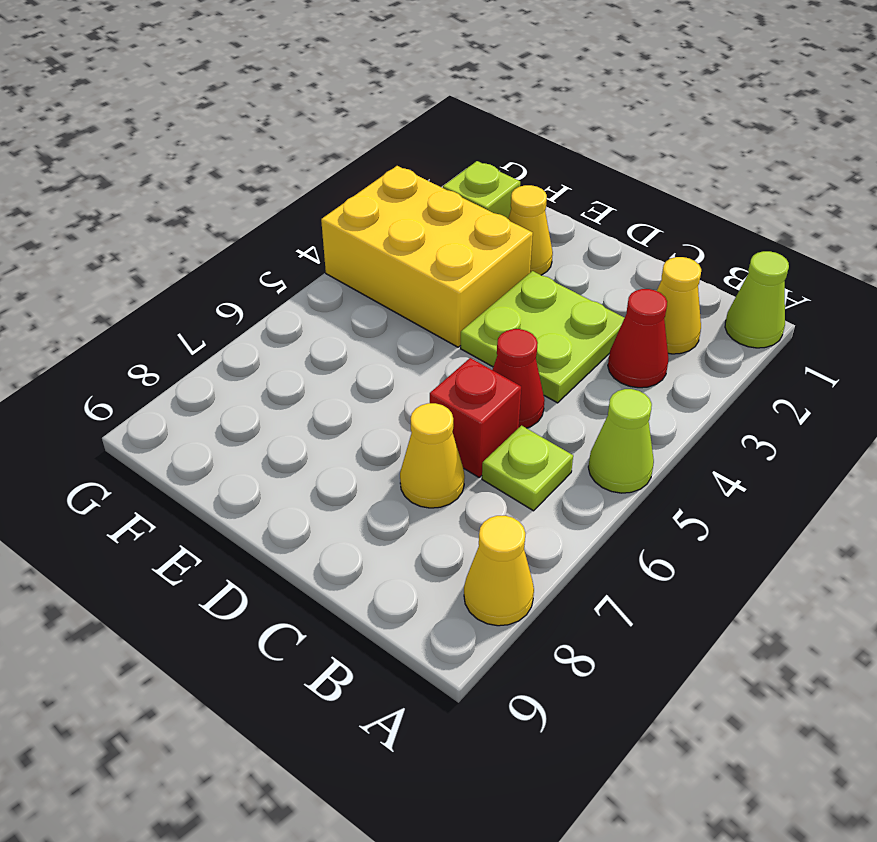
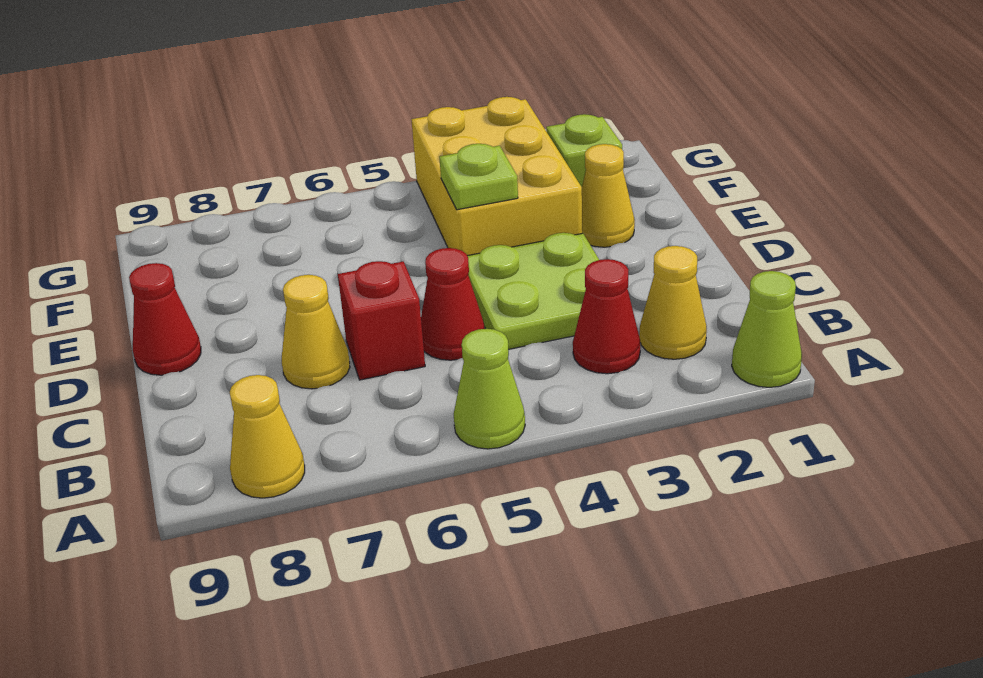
lime 1x1 plate [482,426,573,511] -> lime 1x1 plate moved to [439,144,518,210]
none -> red 1x1 cone [129,263,201,375]

